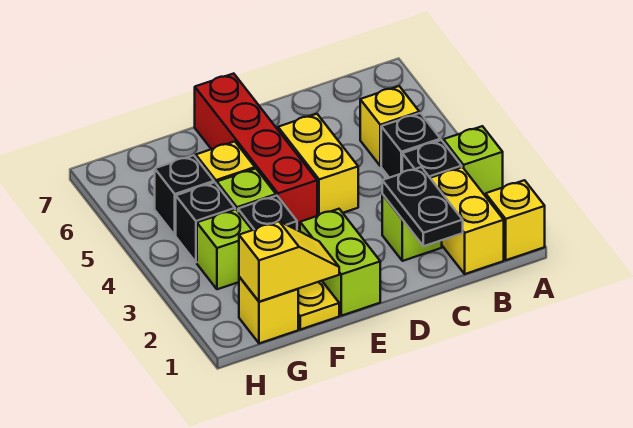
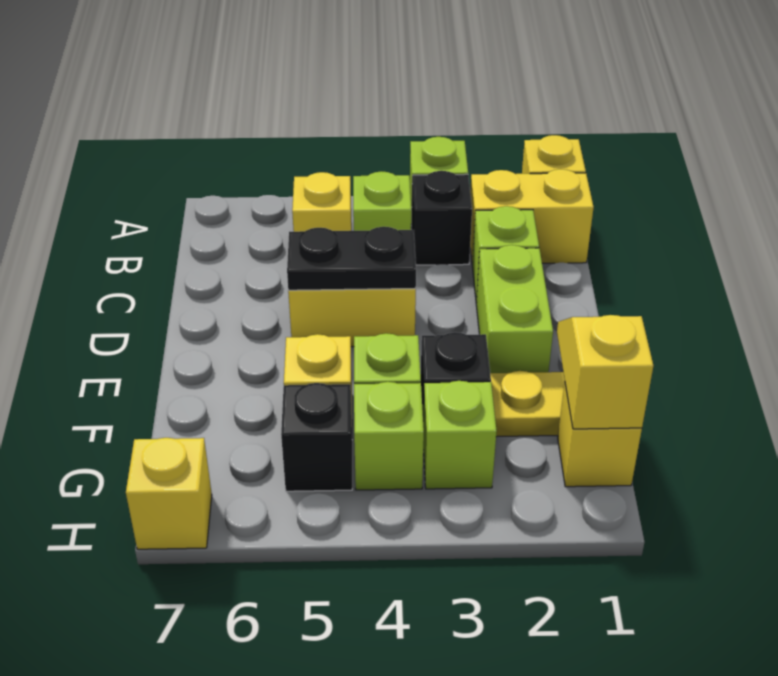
black 1x1 brick [381,113,440,178] -> lime 1x1 brick [353,171,411,231]
black 1x2 plate [382,167,463,246] -> black 1x2 plate moved to [287,227,416,290]
lime 1x2 brick [300,209,380,316] -> lime 1x2 brick turned to [476,245,553,373]
red 1x4 brick [195,74,317,228] -> none
black 1x1 brick [176,182,235,262] -> lime 1x1 brick [354,382,424,490]
none -> yellow 1x1 brick [126,438,212,549]

